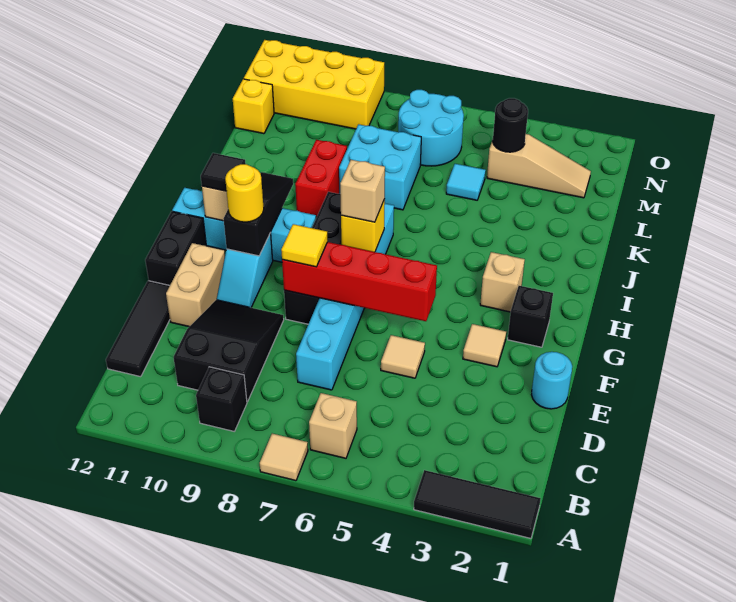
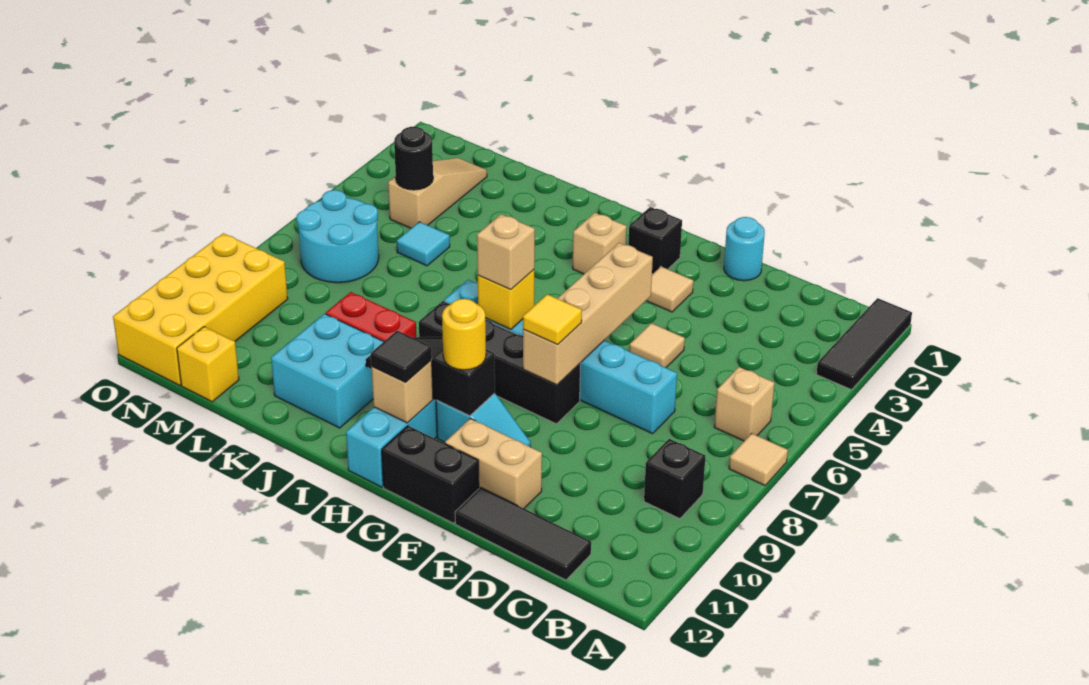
black 2x3 slope [173,300,284,402] -> none
red 1x4 brick [282,242,437,321] -> tan 1x4 brick [523,243,653,385]
cyan 2x2 brick [339,124,421,210] -> cyan 2x2 brick moved to [271,314,384,428]

